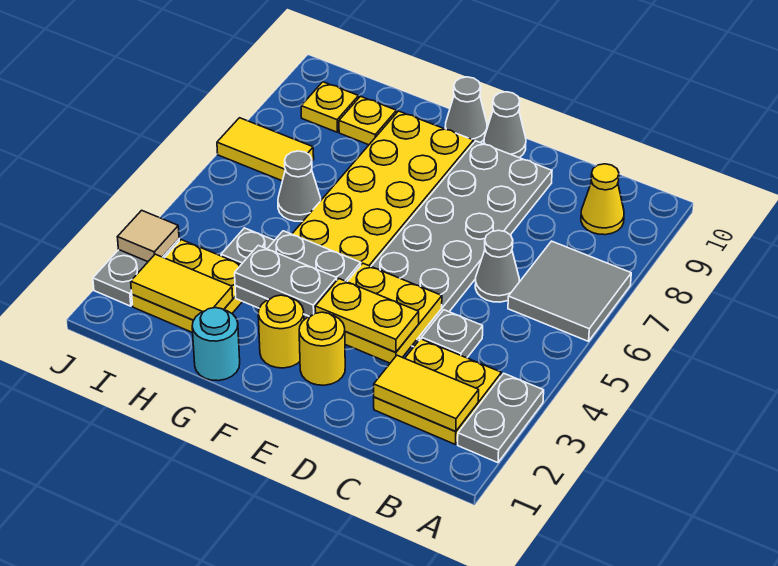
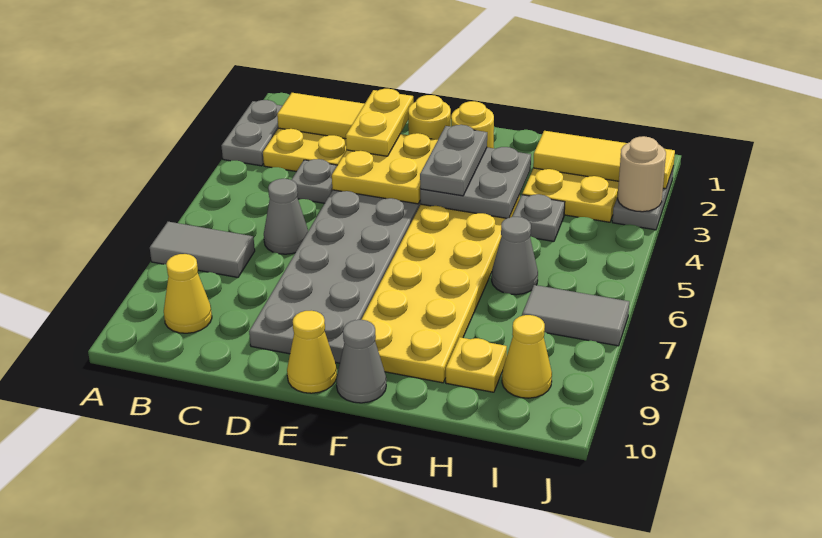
grey 2x2 tile [508,241,631,341] -> grey 1x2 tile [150,222,255,277]
yellow 1x2 plate [315,279,419,352] -> yellow 1x2 plate turned to [346,89,413,156]
grey 1x1 cone [484,92,526,158] -> yellow 1x1 cone [287,311,337,393]
grey 1x2 plate [235,245,337,316] -> grey 1x2 plate turned to [420,125,487,196]
cyan 1x1 round brick [192,308,240,381] -> none
yellow 1x2 tile [131,254,233,320] -> yellow 1x3 tile [533,131,675,189]
yellow 1x2 tile [217,118,314,181] -> grey 1x2 tile [522,285,629,346]
yellow 1x1 plate [301,82,359,132] -> yellow 1x1 cone [502,315,552,398]
tan 1x1 tile [118,210,179,262] -> tan 1x1 round brick [618,136,666,212]

